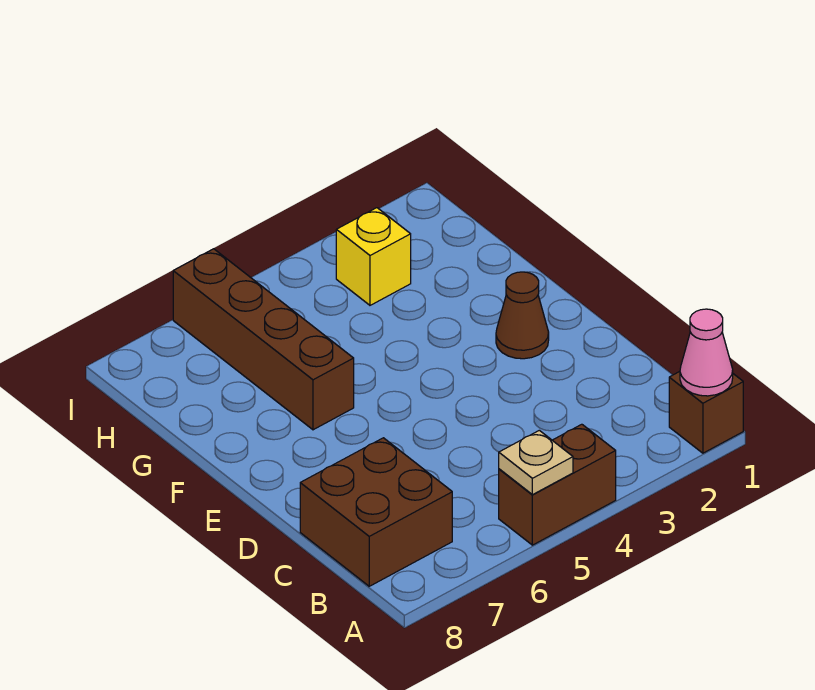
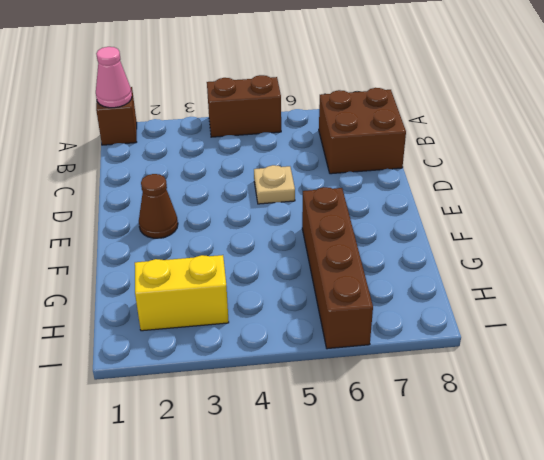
tan 1x1 plate [499,430,573,495] -> tan 1x1 plate moved to [254,165,295,204]
yellow 1x1 brick [336,208,411,305] -> yellow 1x2 brick [135,255,229,331]

